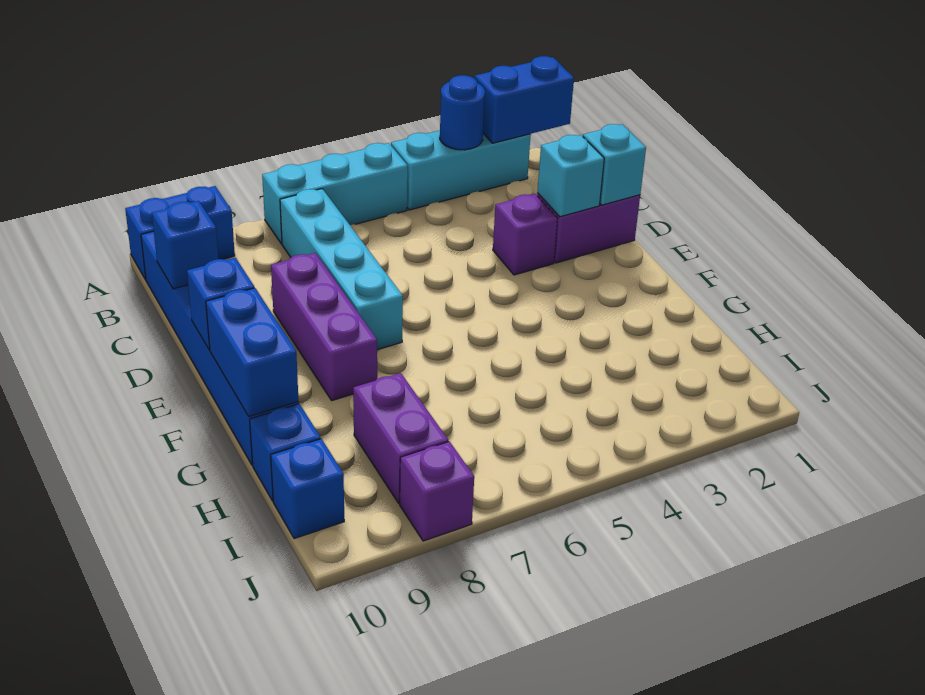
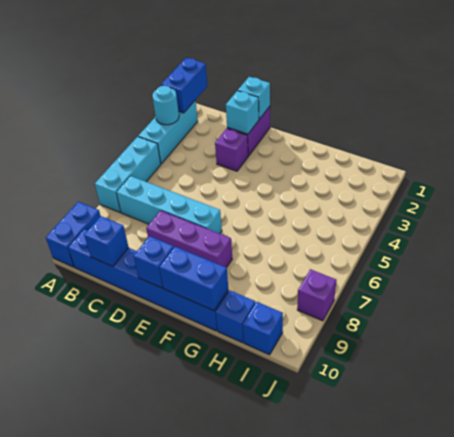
blue 1x1 round brick [440,75,485,150] -> cyan 1x1 round brick [153,86,179,125]
purple 1x2 brick [353,373,448,503] -> none

